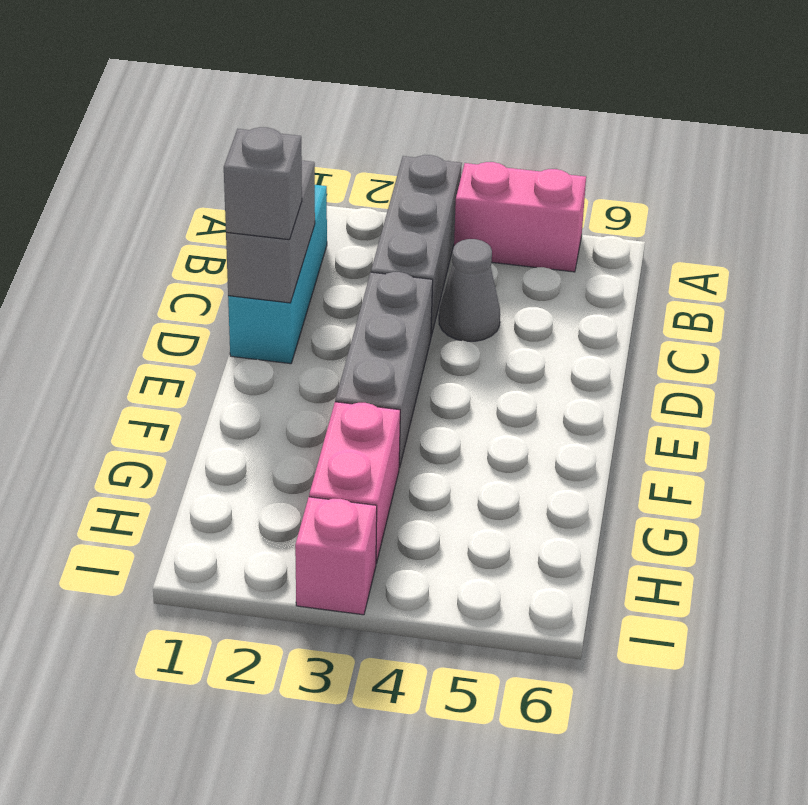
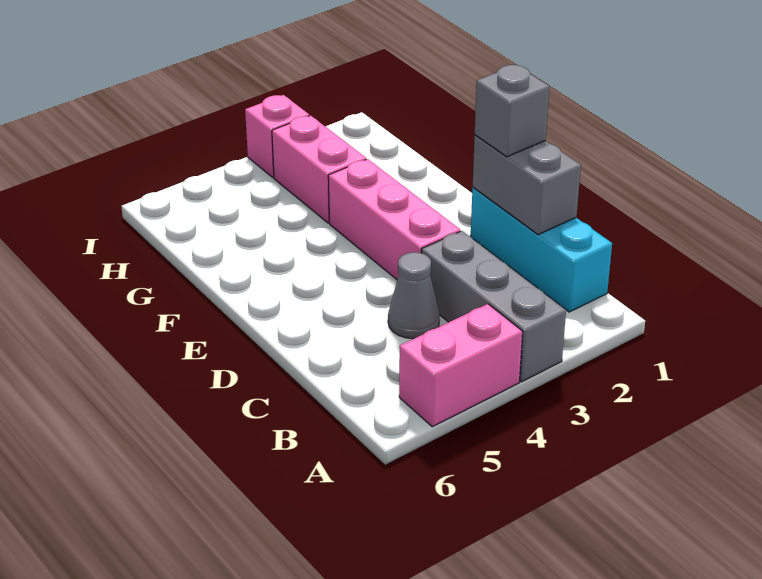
grey 1x3 brick [335,272,433,468] -> pink 1x3 brick [328,159,460,279]

